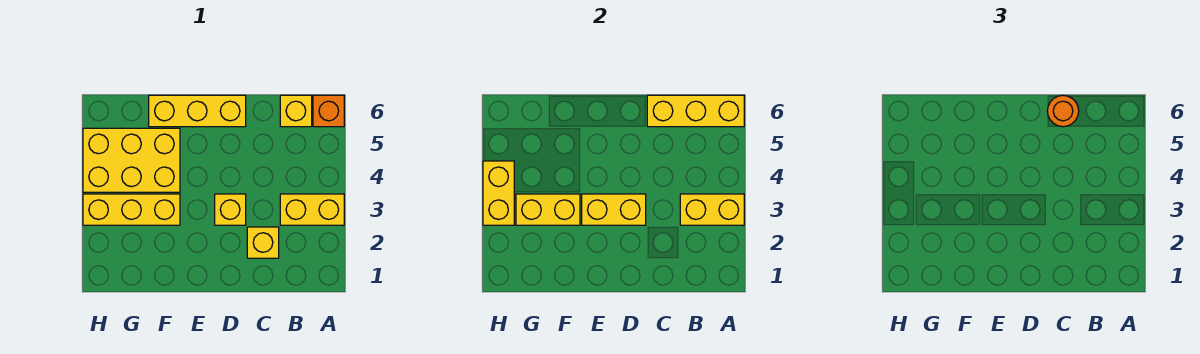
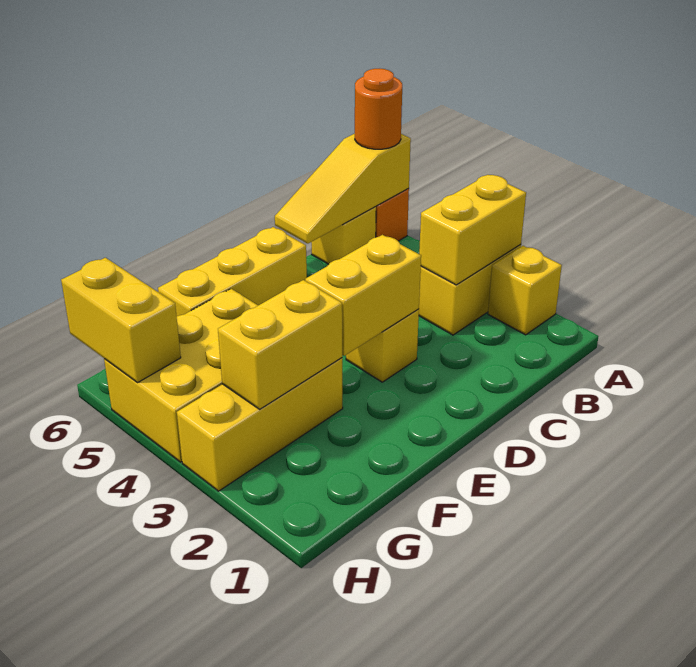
yellow 1x3 brick [647,95,744,127] -> yellow 1x3 slope [275,134,411,243]
yellow 1x1 brick [247,227,279,258] -> yellow 1x1 brick moved to [488,246,562,335]
orange 1x1 round brick [1047,95,1079,127] -> orange 1x1 round brick moved to [355,69,402,149]
yellow 1x2 brick [483,161,514,225] -> yellow 1x2 brick moved to [61,258,181,382]

